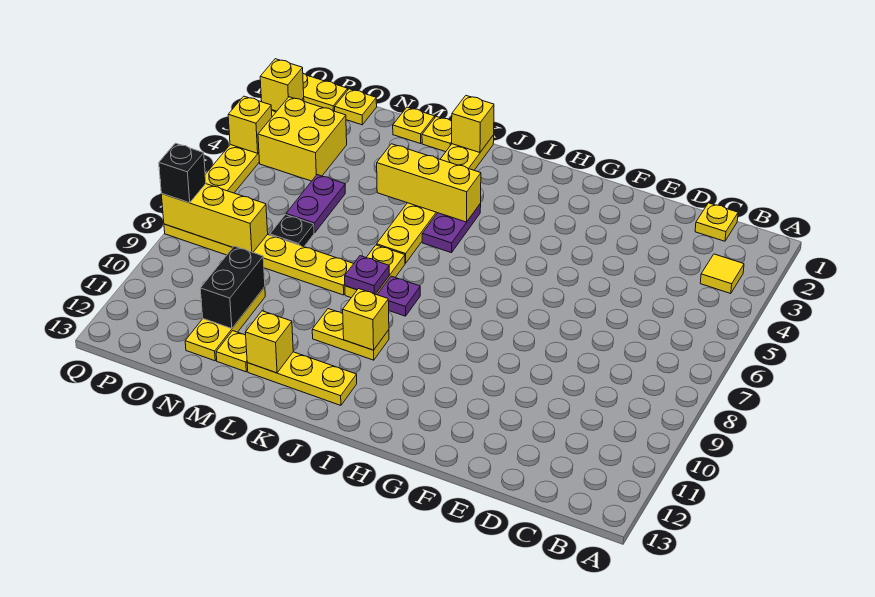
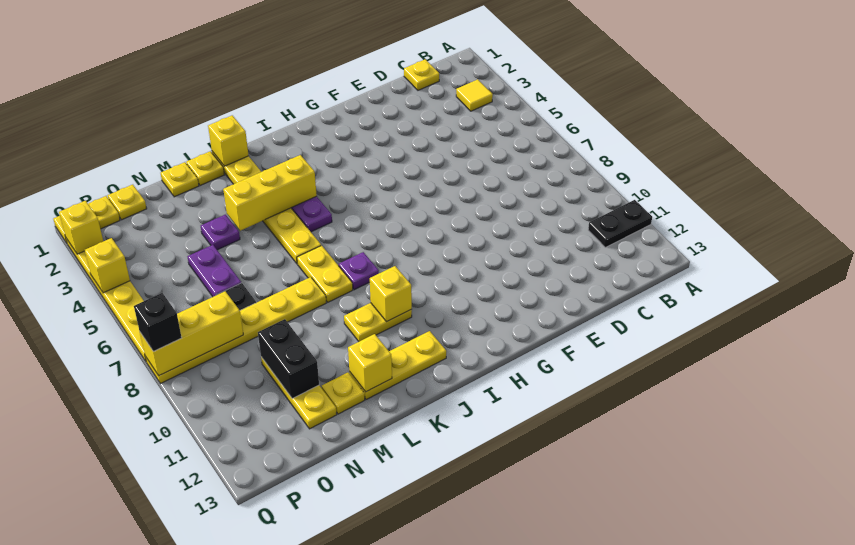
none -> black 1x2 plate [588,200,652,247]
purple 1x1 plate [345,256,389,294] -> purple 1x1 plate moved to [201,215,240,250]
yellow 2x2 brick [258,97,347,181] -> none

